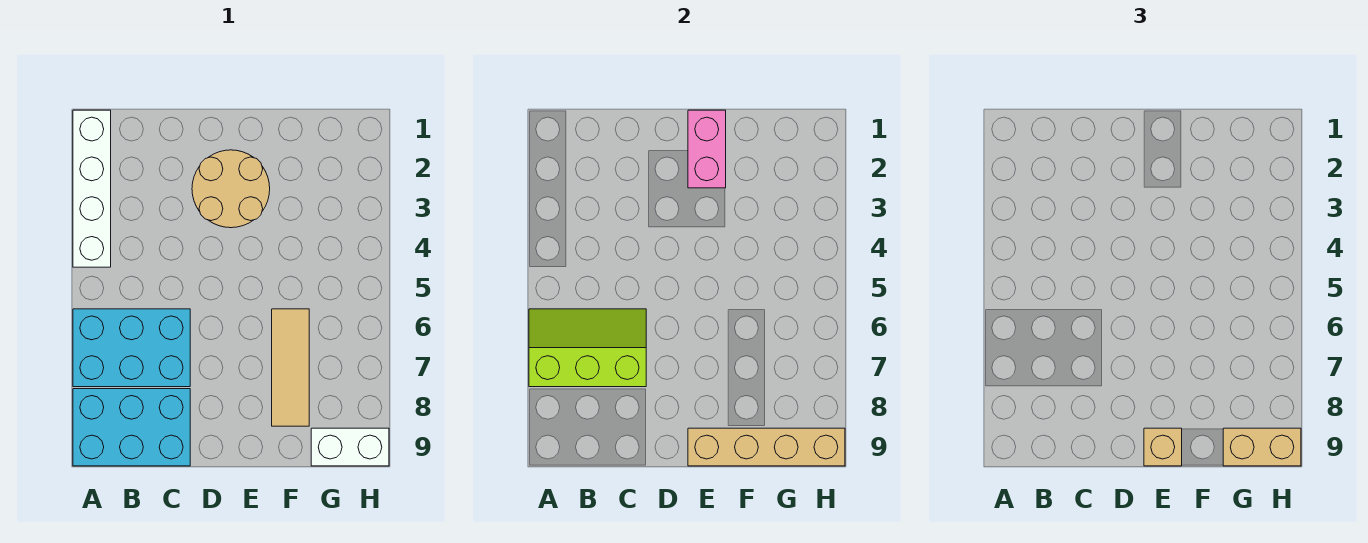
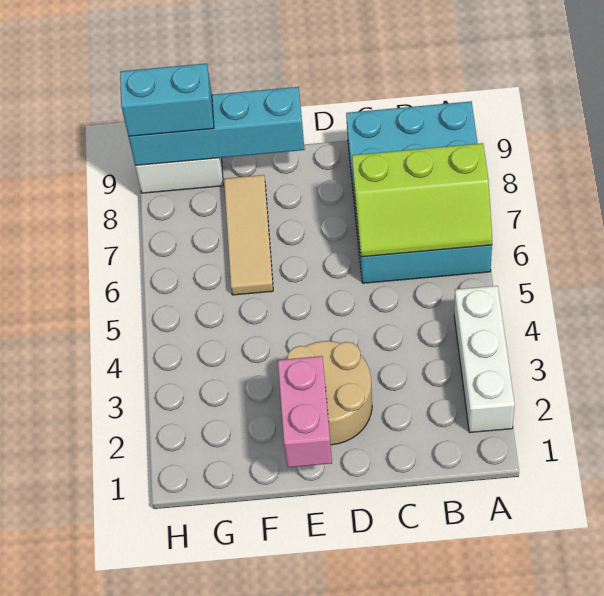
white 1x4 brick [73,110,111,267] -> white 1x3 brick [454,286,515,433]
tan 1x4 brick [688,428,845,466] -> cyan 1x4 brick [129,87,305,165]
tan 1x1 brick [1144,428,1182,466] -> none
tan 1x2 brick [1223,428,1301,466] -> cyan 1x2 brick [120,63,214,136]

